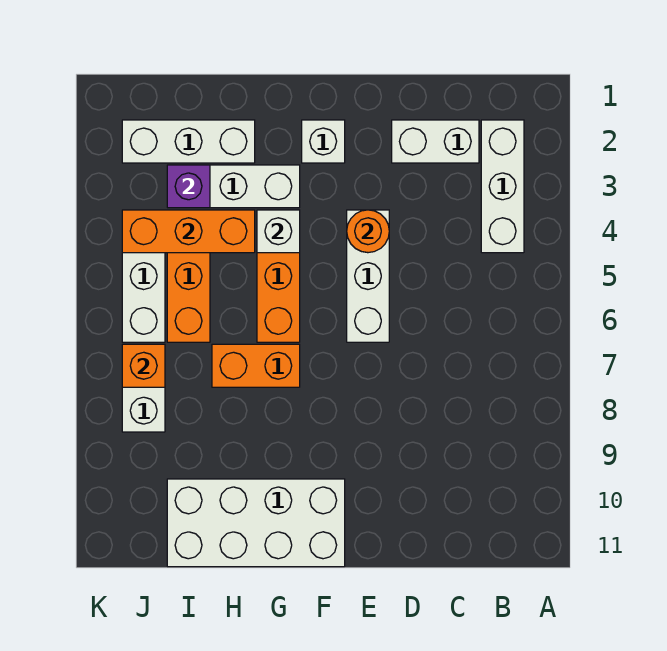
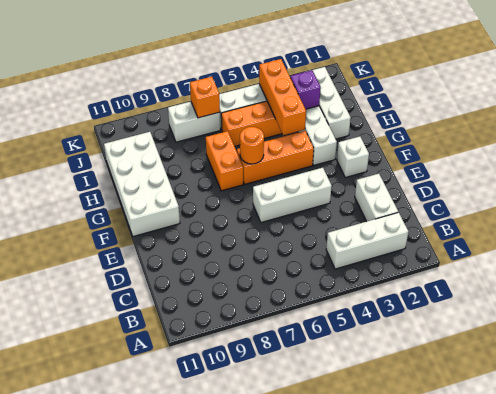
orange 1x1 round brick [347,210,389,253] -> orange 1x1 round brick moved to [240,127,264,164]
white 1x1 brick [257,210,300,253] -> none

